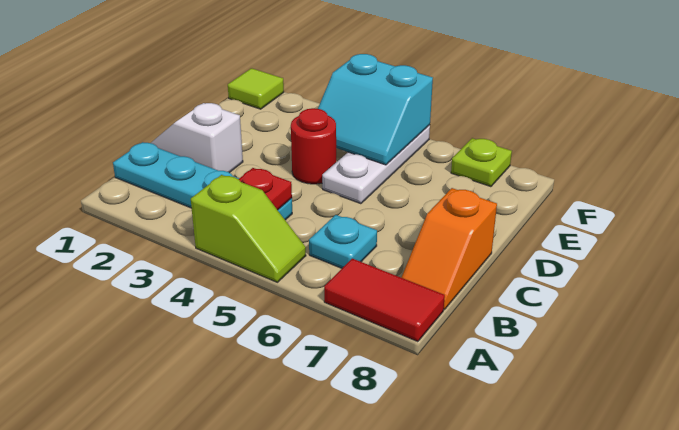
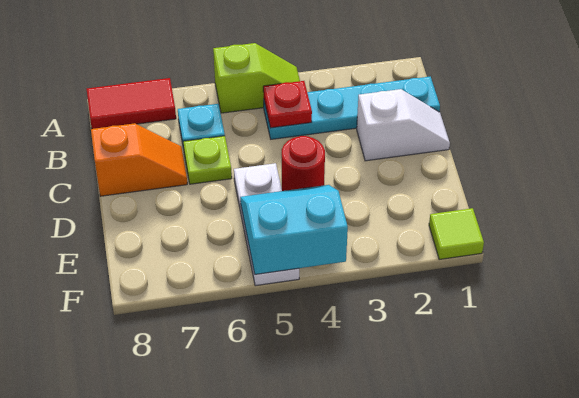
lime 1x2 slope [191,175,306,282] -> lime 1x2 slope turned to [213,43,300,113]
orange 1x2 slope [401,188,497,309] -> orange 1x2 slope turned to [91,123,187,196]
lime 1x1 plate [451,138,512,187] -> lime 1x1 plate moved to [183,136,232,184]

